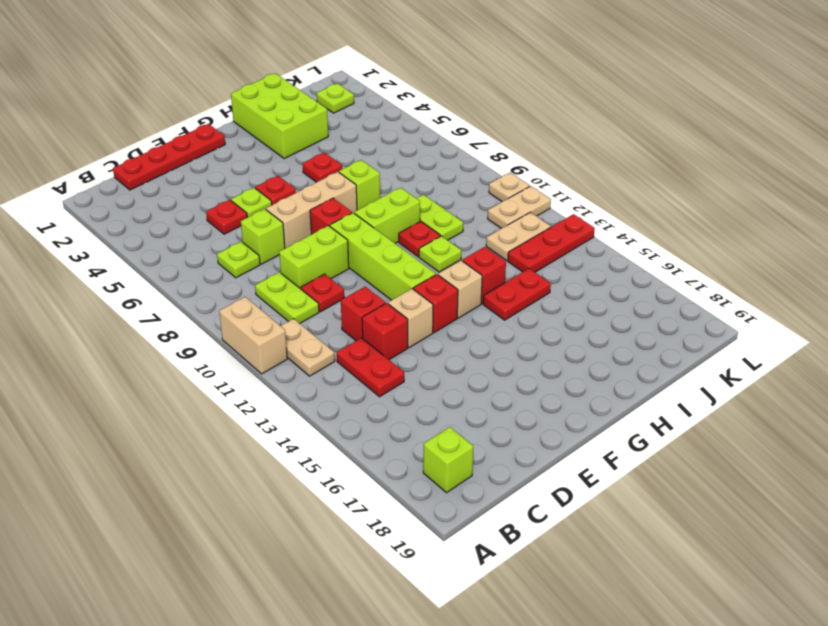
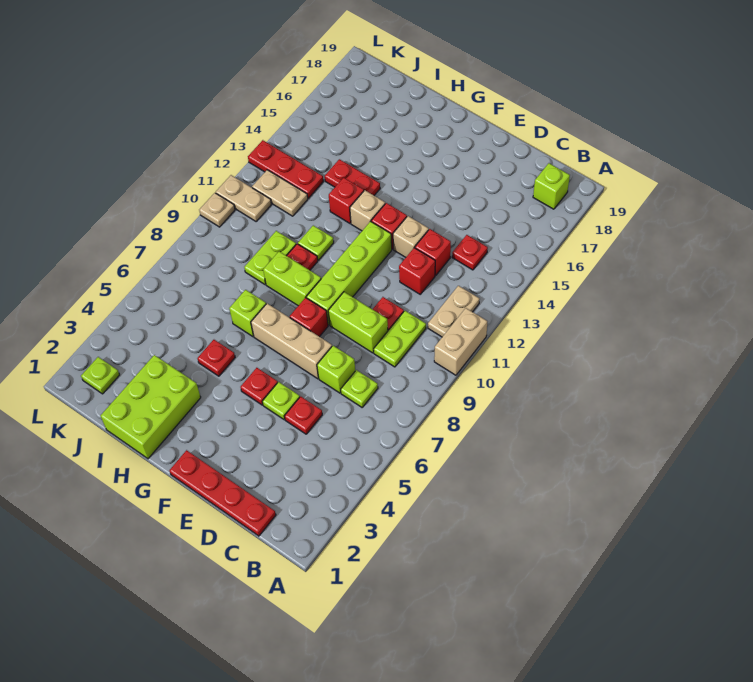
red 1x2 plate [337,338,404,397] -> red 1x1 plate [452,235,488,270]

